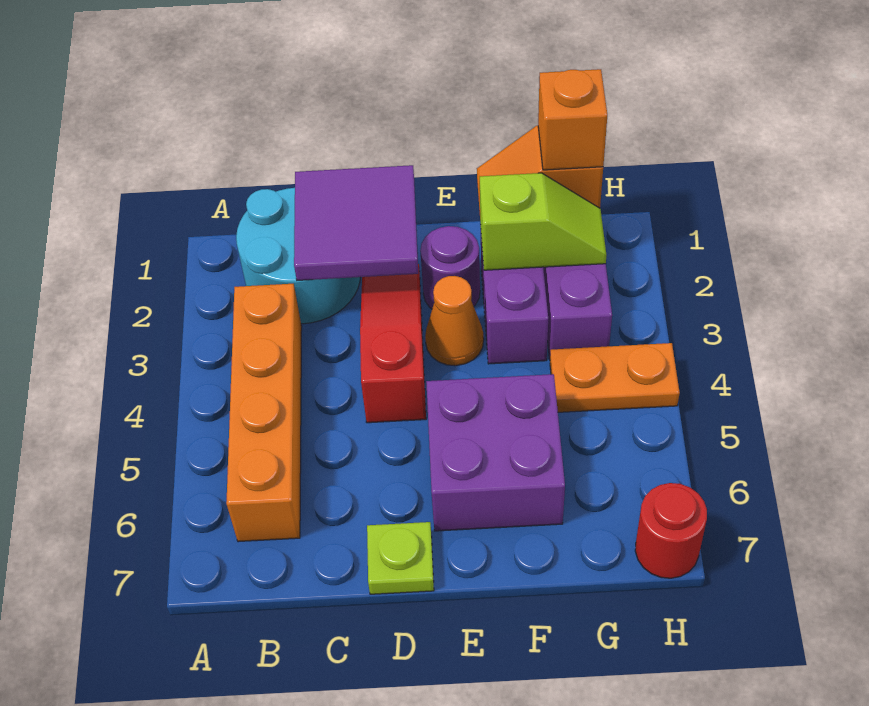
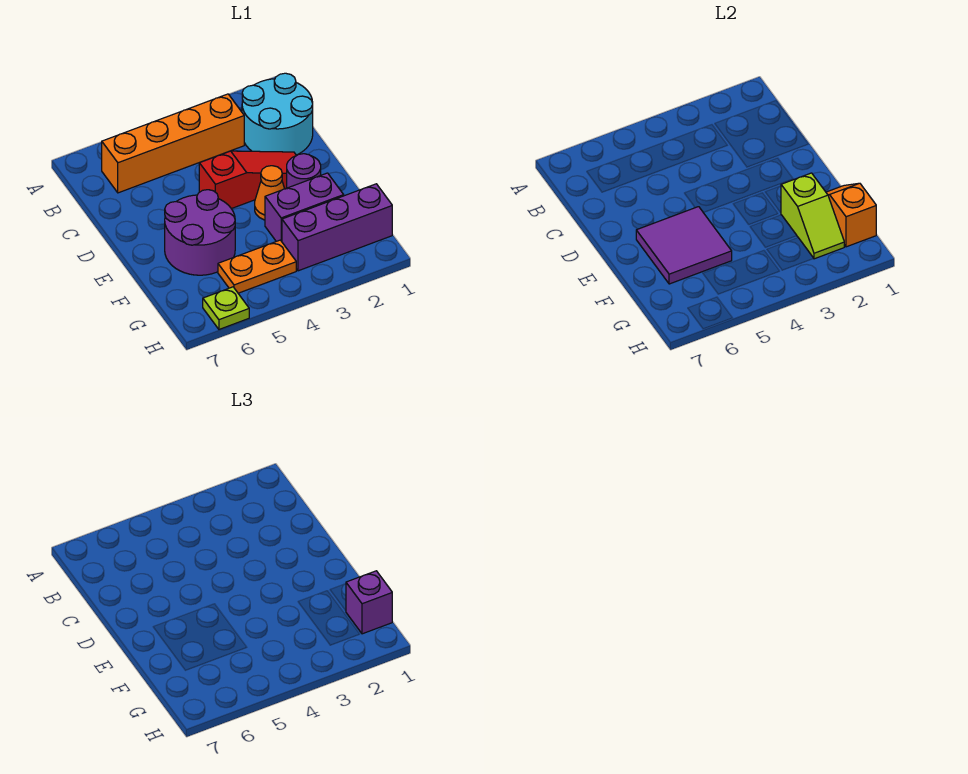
purple 2x2 tile [294,165,418,280] -> purple 2x2 tile moved to [636,207,732,284]
lime 1x1 plate [367,522,434,594] -> lime 1x1 plate moved to [203,287,249,329]
purple 2x2 brick [426,374,565,531] -> purple 2x2 round brick [165,190,235,275]
orange 1x1 brick [538,69,607,170] -> purple 1x1 brick [346,571,392,634]
orange 1x2 plate [550,343,680,412] -> orange 1x2 plate turned to [218,240,296,293]
red 1x1 round brick [635,483,707,578] -> none

